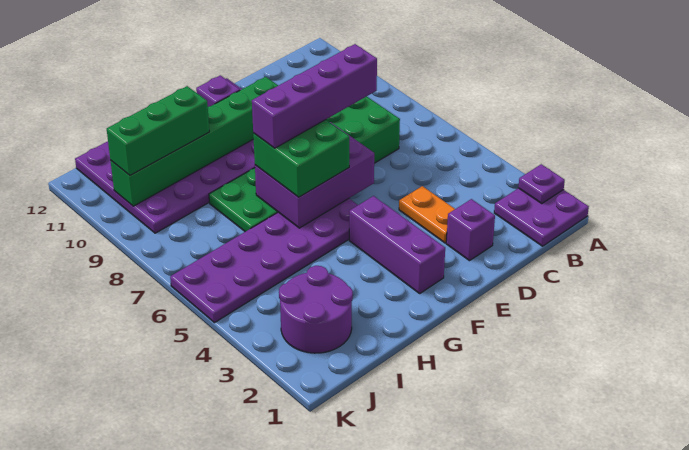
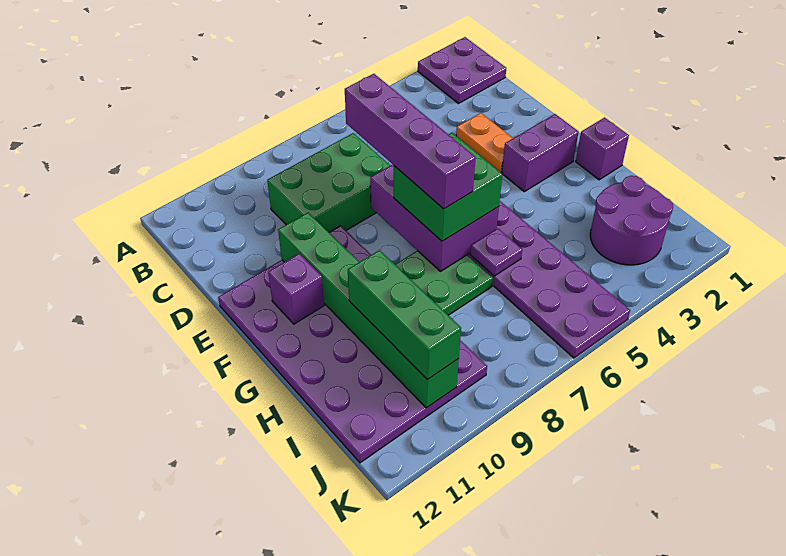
purple 1x1 plate [518,164,565,204] -> purple 1x1 plate moved to [470,228,522,276]
purple 1x1 brick [446,199,495,261] -> purple 1x1 brick moved to [576,117,629,180]
orange 1x2 plate [399,186,455,243] -> orange 1x2 plate turned to [456,113,513,172]
purple 1x3 brick [349,196,445,293] -> purple 1x2 brick [502,114,578,192]

